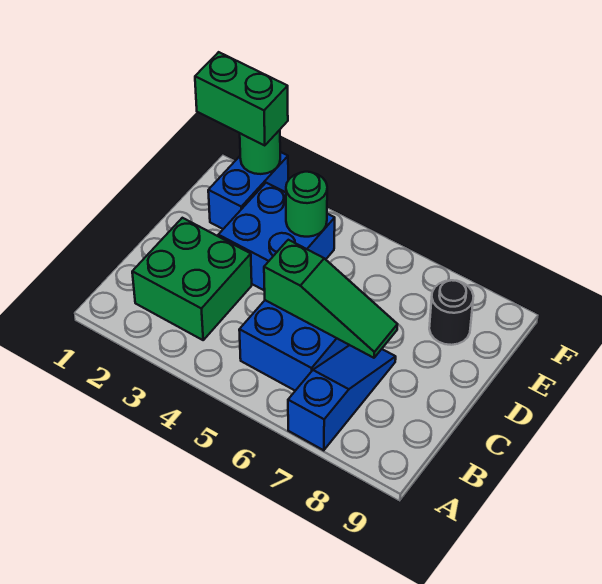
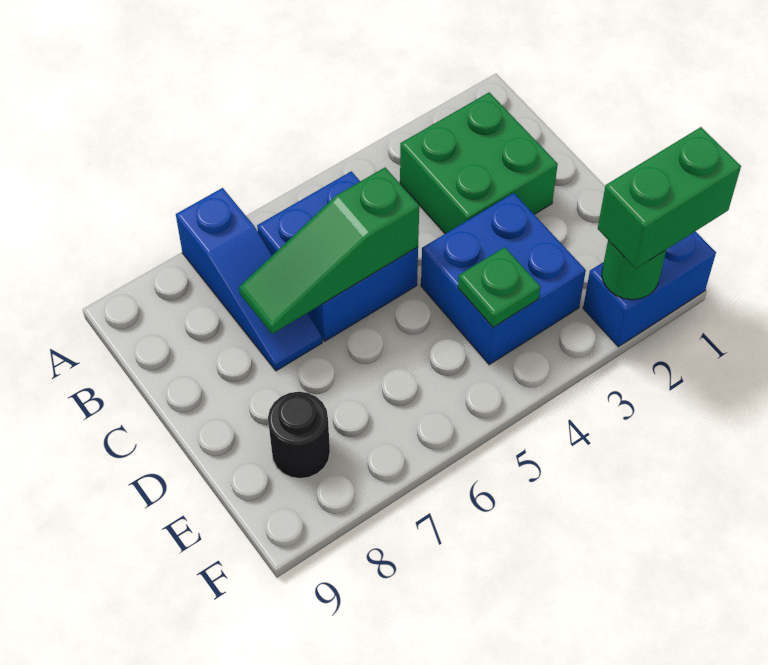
blue 1x2 brick [208,152,288,229] -> blue 1x2 brick turned to [583,231,716,347]
green 1x1 round brick [286,172,327,237] -> green 1x1 plate [458,247,540,328]

